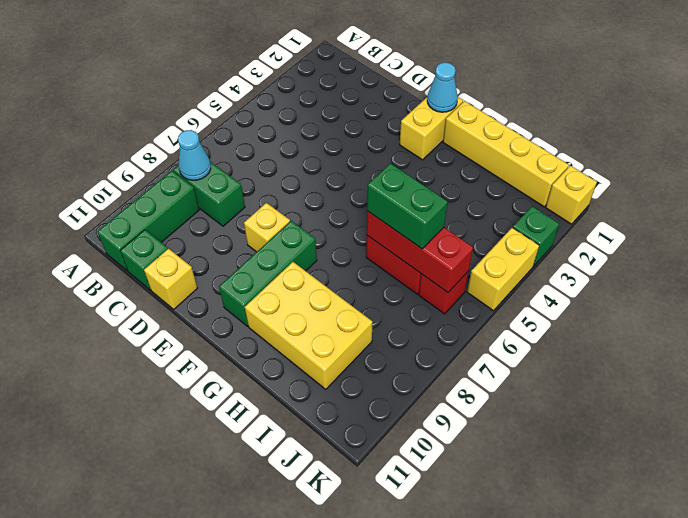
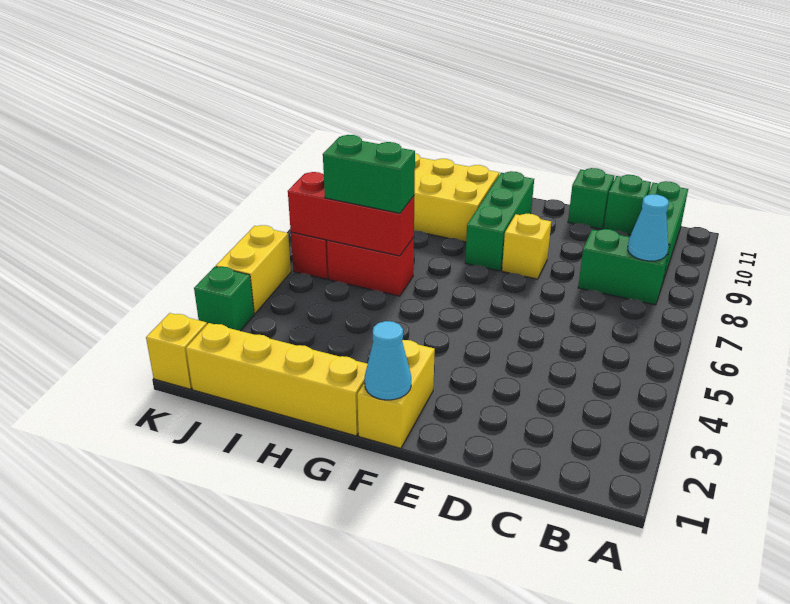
yellow 1x1 brick [144,249,197,309] -> green 1x1 brick [568,168,614,229]

